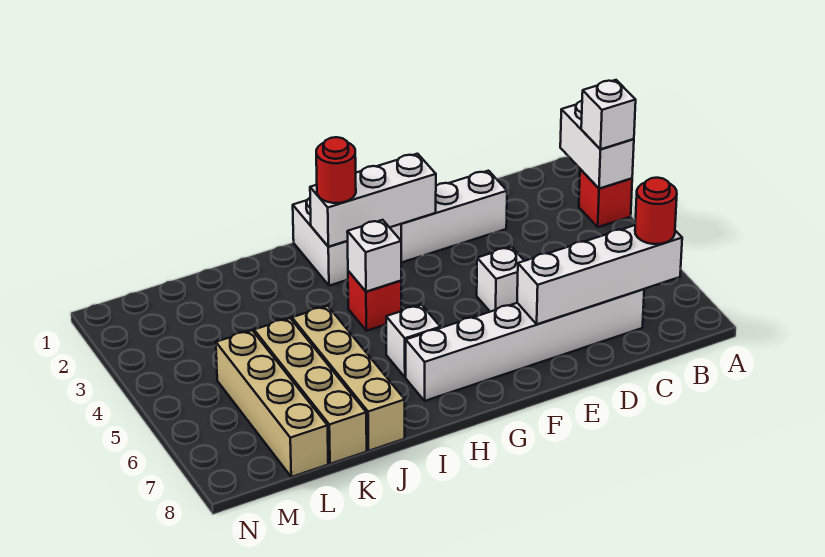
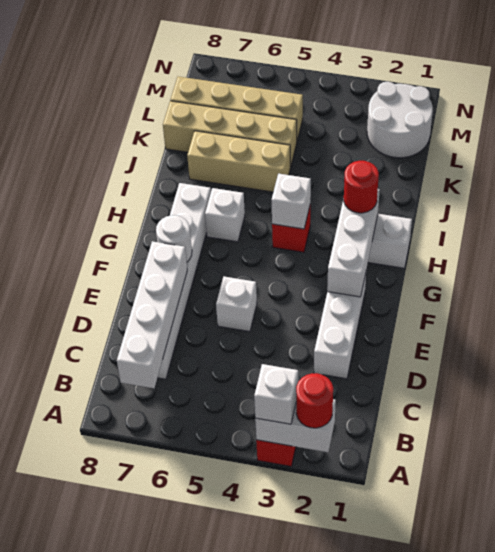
red 1x1 round brick [635,178,677,244] -> red 1x1 round brick moved to [296,373,333,428]
none -> white 1x1 round brick [156,215,192,262]
tan 1x4 brick [292,306,405,451] -> tan 1x3 brick [187,131,290,192]
none -> white 2x2 round brick [367,82,433,158]

